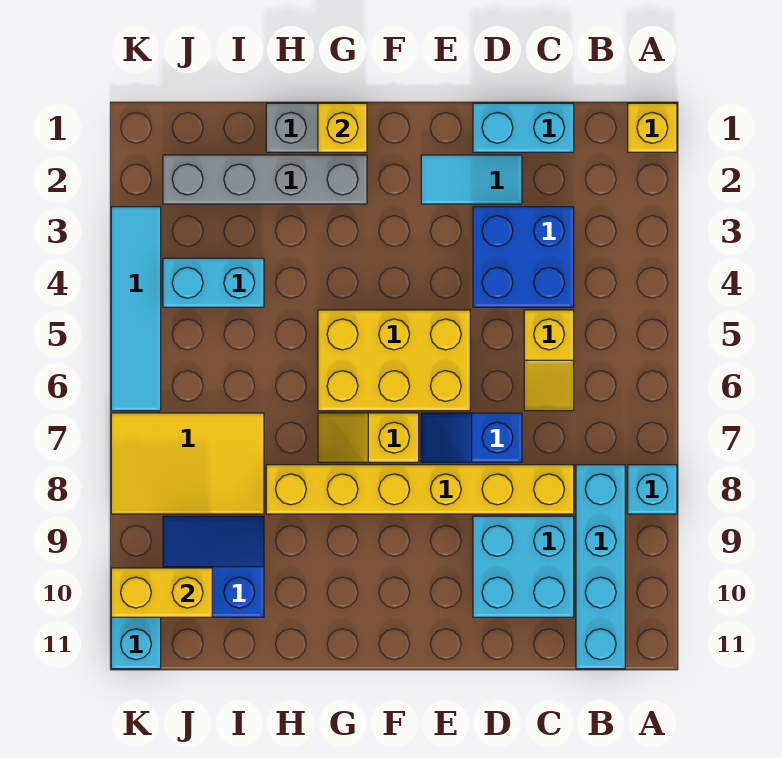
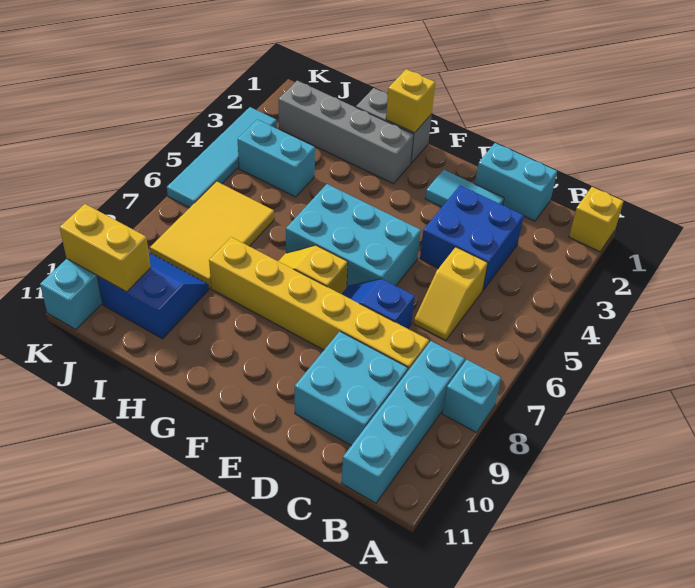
yellow 2x3 brick [318,310,470,411] -> cyan 2x3 brick [286,184,421,288]
yellow 2x3 tile [111,413,264,514] -> yellow 2x3 tile turned to [150,181,274,288]

